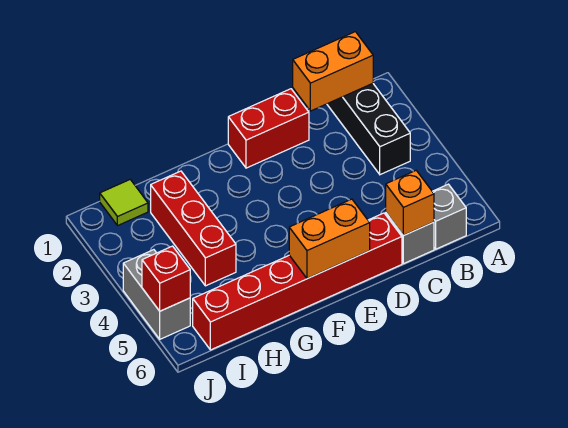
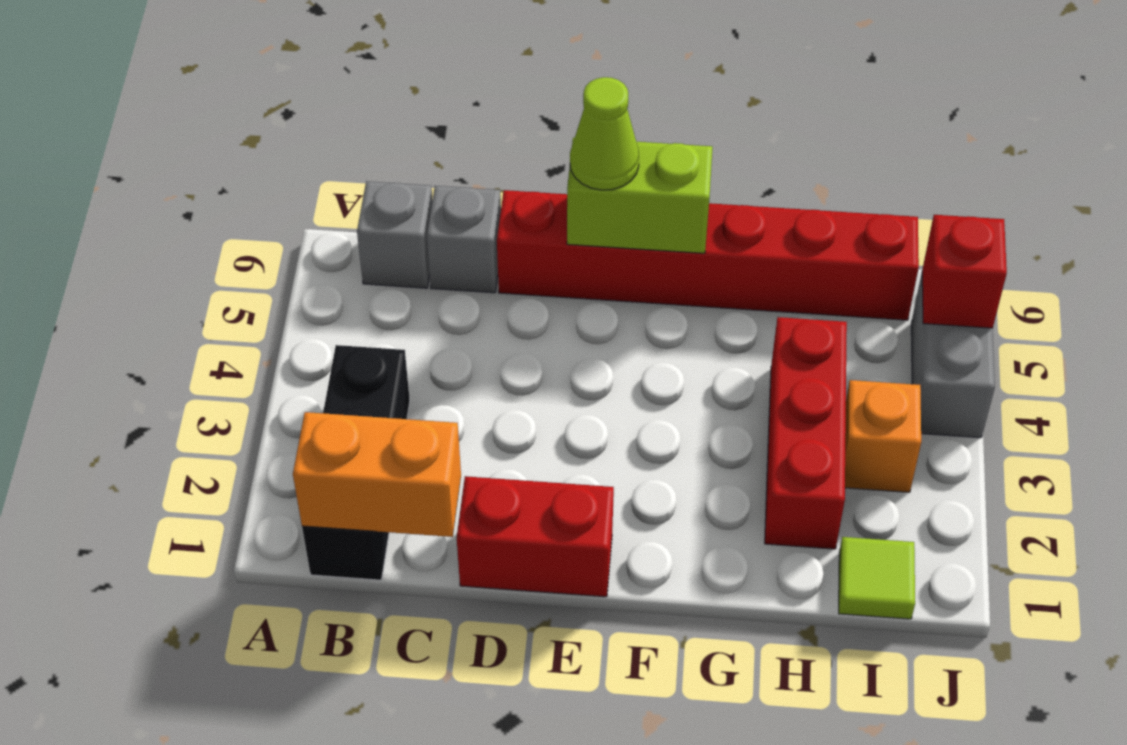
orange 1x1 brick [386,171,434,236] -> orange 1x1 brick moved to [845,380,921,492]
orange 1x2 brick [289,199,370,279] -> lime 1x2 brick [567,138,713,253]
none -> lime 1x1 cone [570,77,639,190]

